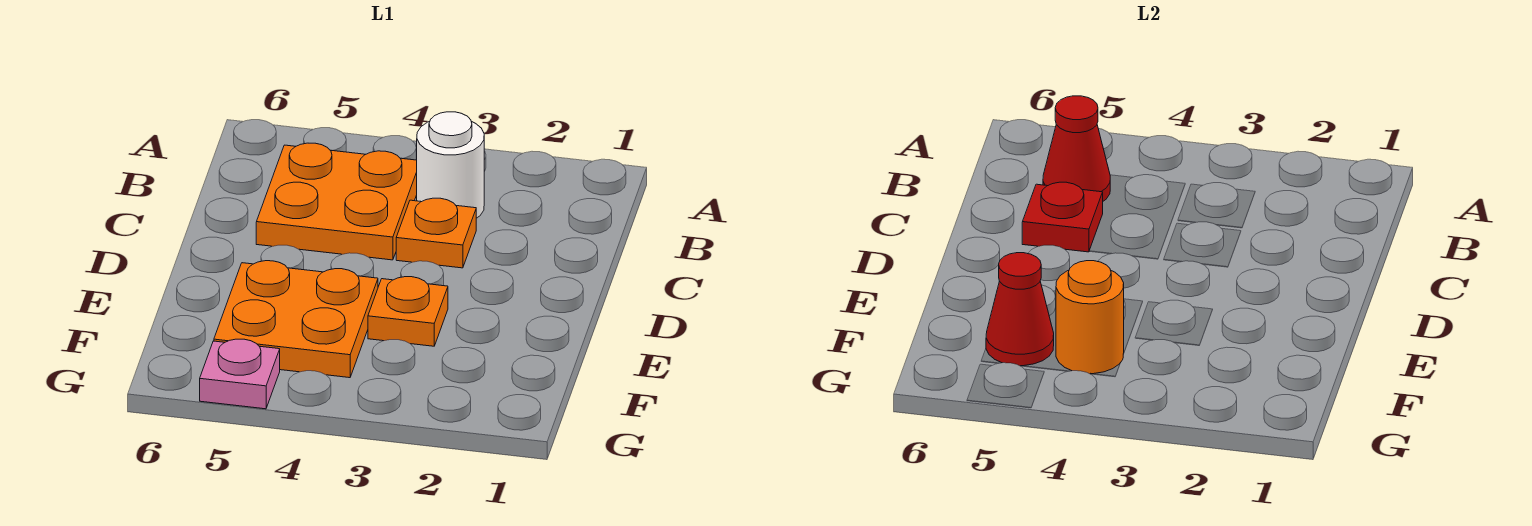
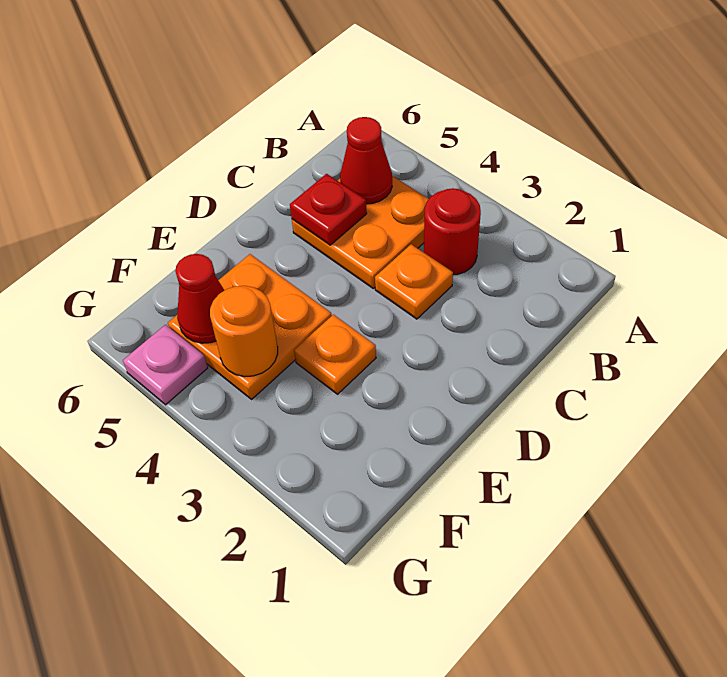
white 1x1 round brick [417,112,484,218] -> red 1x1 round brick [424,188,481,275]

